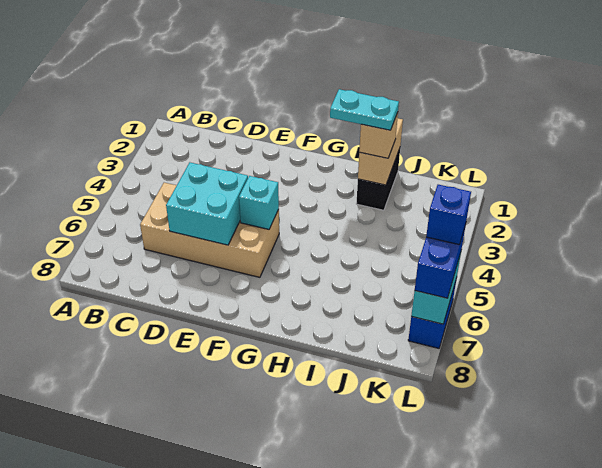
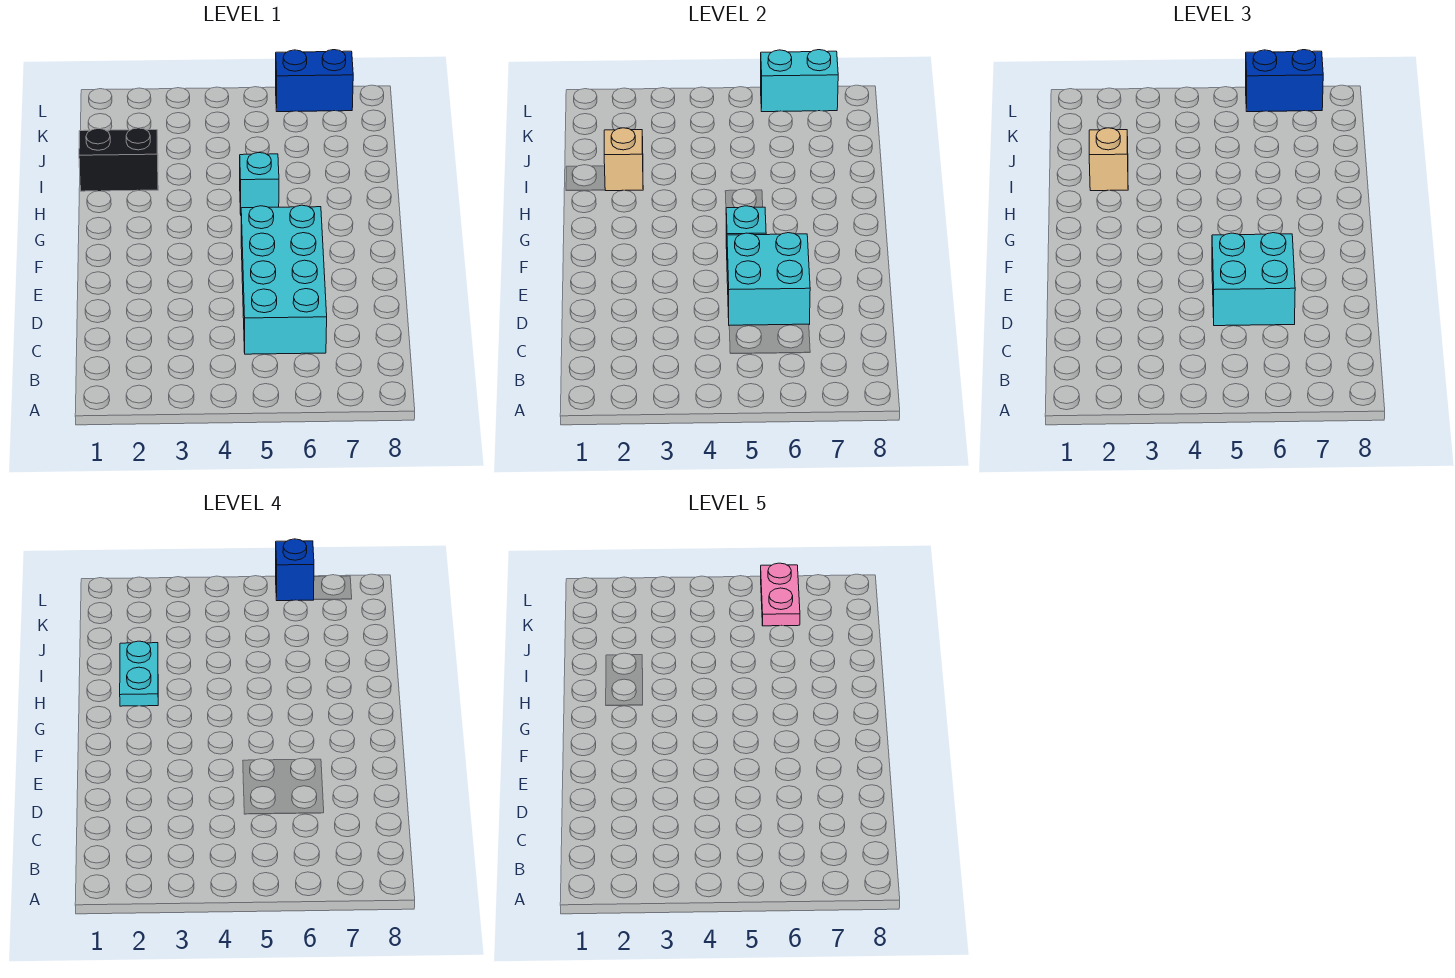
tan 2x4 brick [140,183,279,277] -> cyan 2x4 brick [241,205,327,354]
none -> cyan 2x2 brick [1212,233,1295,326]
none -> cyan 1x1 brick [240,153,279,214]
tan 1x2 brick [358,118,403,185] -> tan 1x1 brick [604,128,643,191]
none -> pink 1x2 plate [761,563,800,626]

